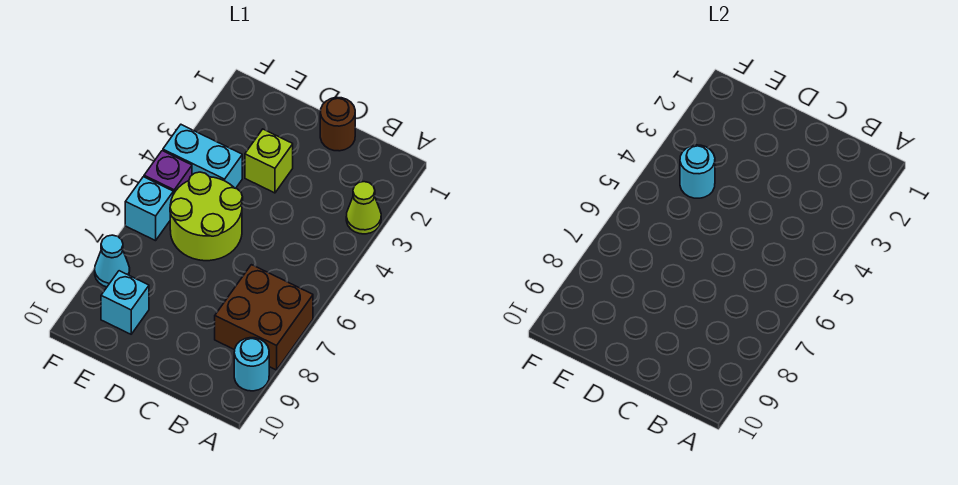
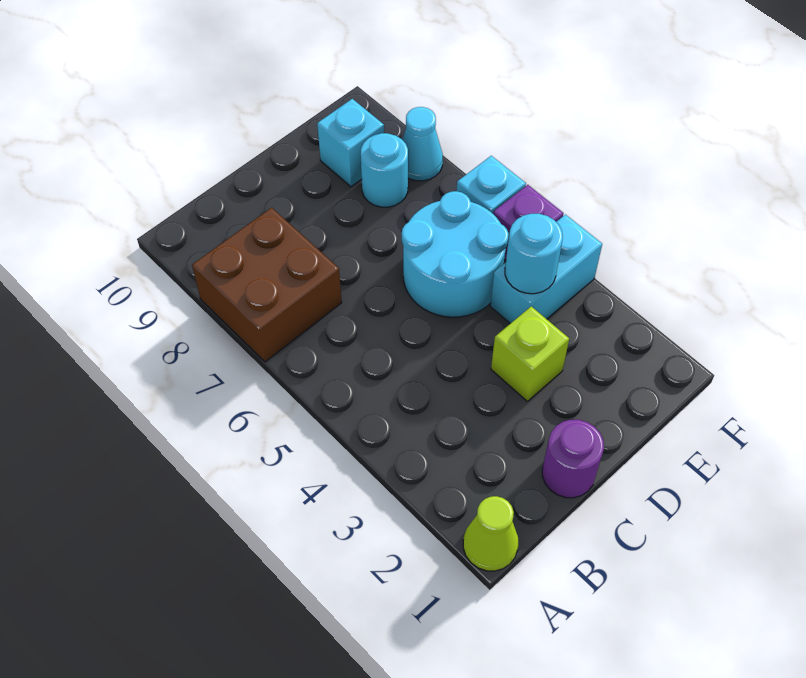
lime 1x1 cone [346,182,381,234] -> lime 1x1 cone moved to [463,496,518,571]
cyan 1x1 round brick [234,338,269,391] -> cyan 1x1 round brick moved to [361,133,408,207]
brown 1x1 round brick [320,97,355,151] -> purple 1x1 round brick [542,420,604,498]
lime 2x2 round brick [170,172,243,261] -> cyan 2x2 round brick [402,191,509,317]

